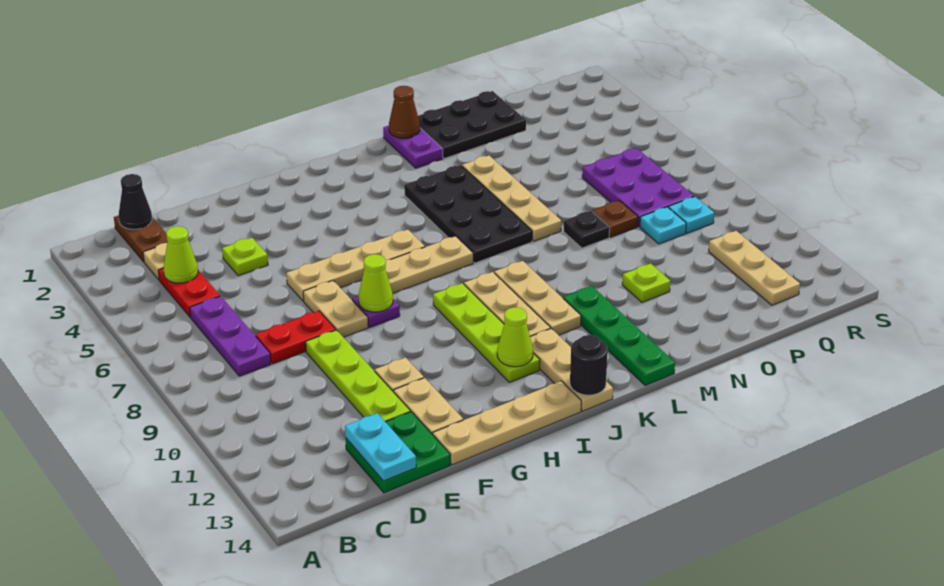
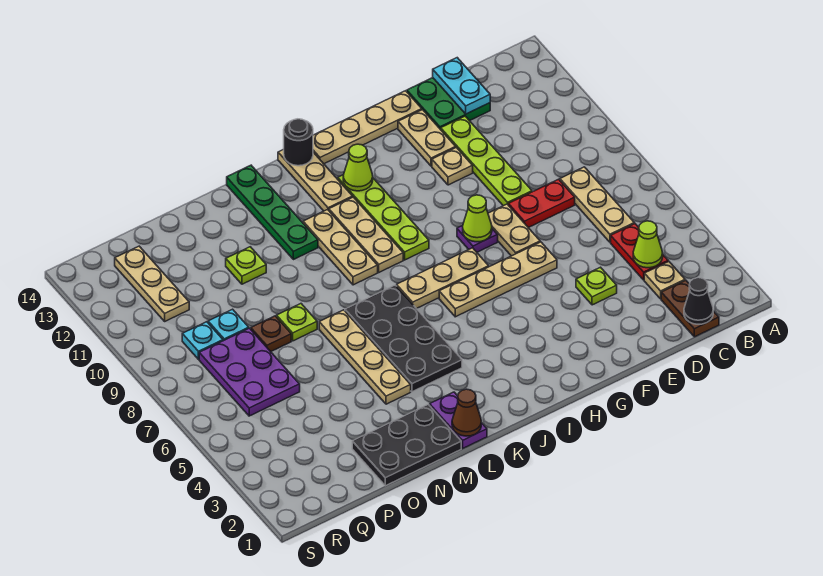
purple 1x3 plate [190,296,271,376] -> tan 1x3 plate [560,167,634,242]
black 1x1 plate [564,211,610,248] -> lime 1x1 plate [277,304,317,341]

